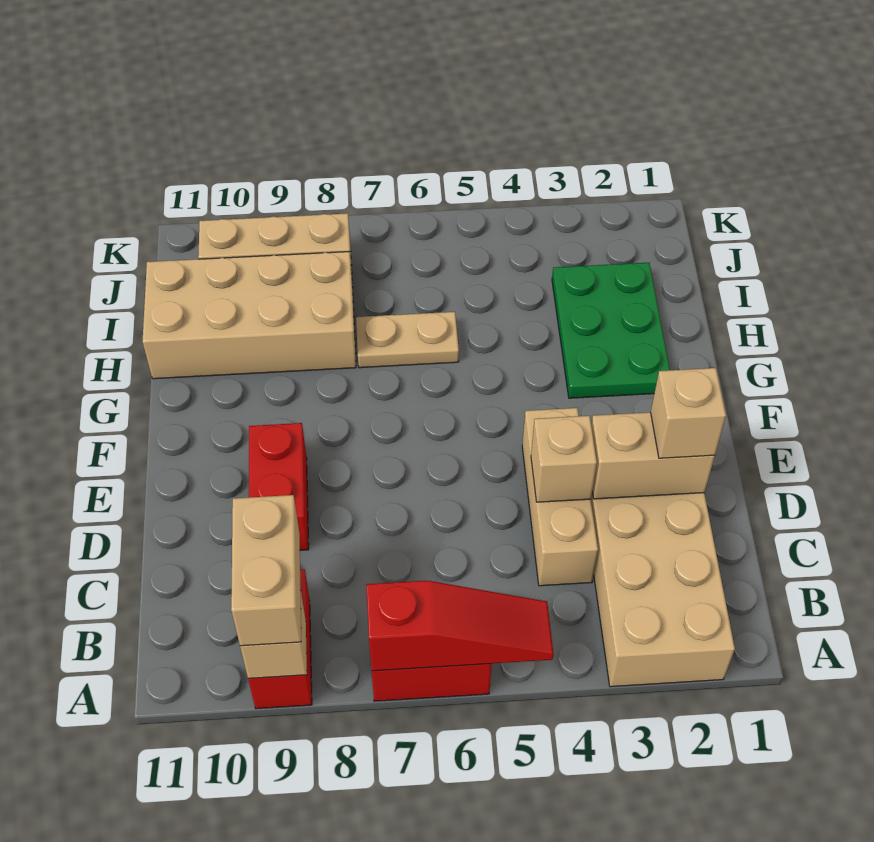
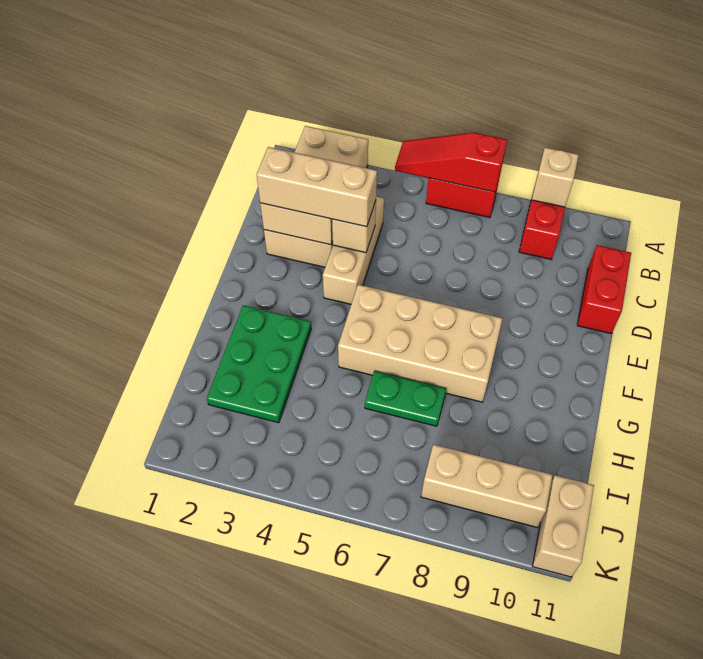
tan 1x2 brick [231,495,301,646] -> tan 1x2 brick moved to [532,475,594,577]
tan 1x1 brick [651,368,726,458] -> tan 1x3 brick [257,147,377,227]
red 1x2 brick [249,423,309,550] -> red 1x2 brick moved to [577,245,631,334]
tan 1x2 plate [356,312,459,368] -> green 1x2 plate [365,371,446,426]
tan 2x4 brick [143,252,356,379] -> tan 2x4 brick moved to [338,285,503,402]

